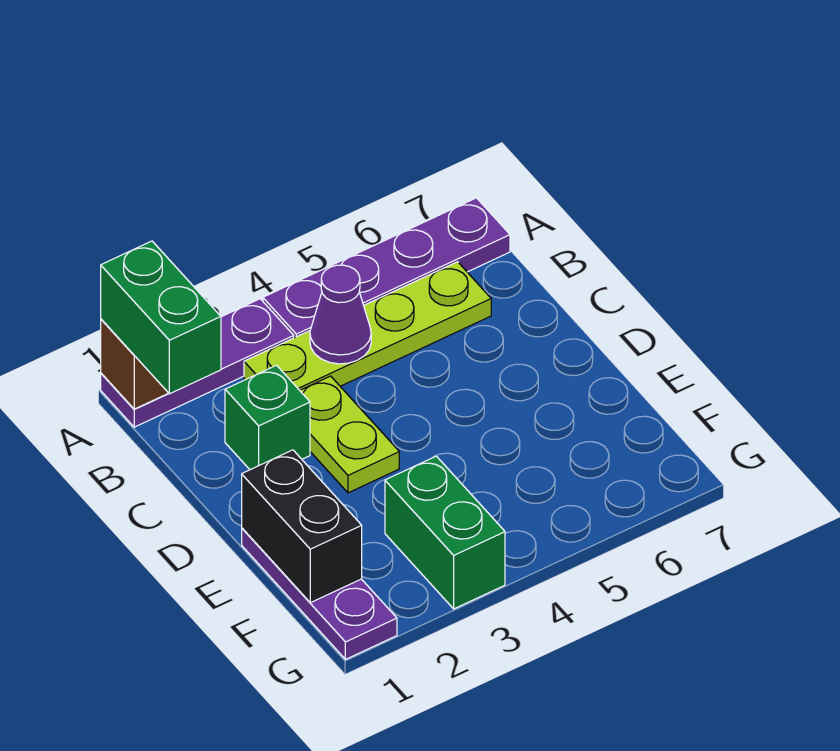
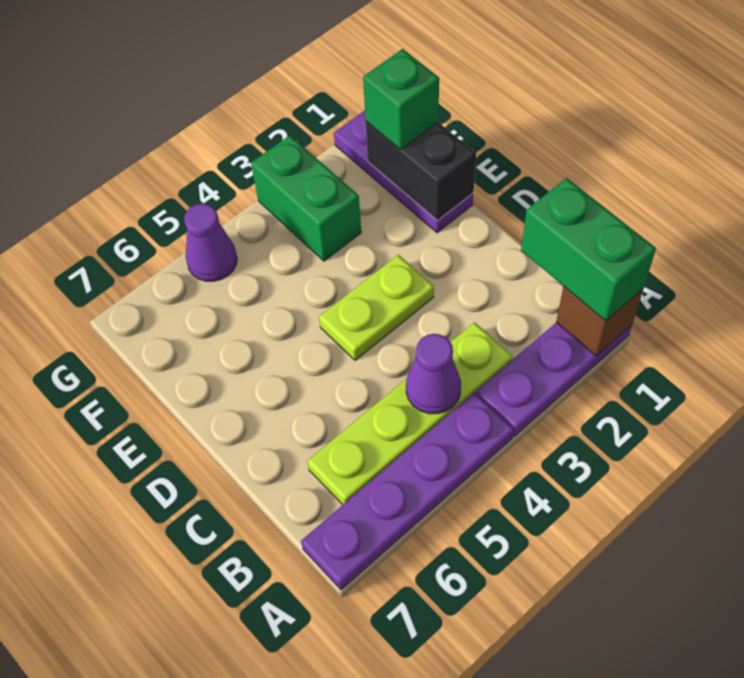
green 1x1 brick [225,365,310,470] -> green 1x1 brick moved to [363,49,439,150]
lime 1x2 plate [300,376,399,493] -> lime 1x2 plate turned to [319,255,434,361]
none -> purple 1x1 cone [184,204,237,281]

